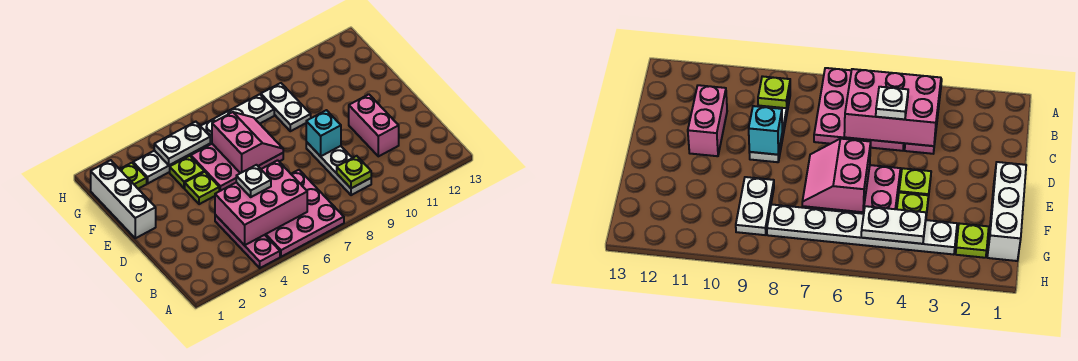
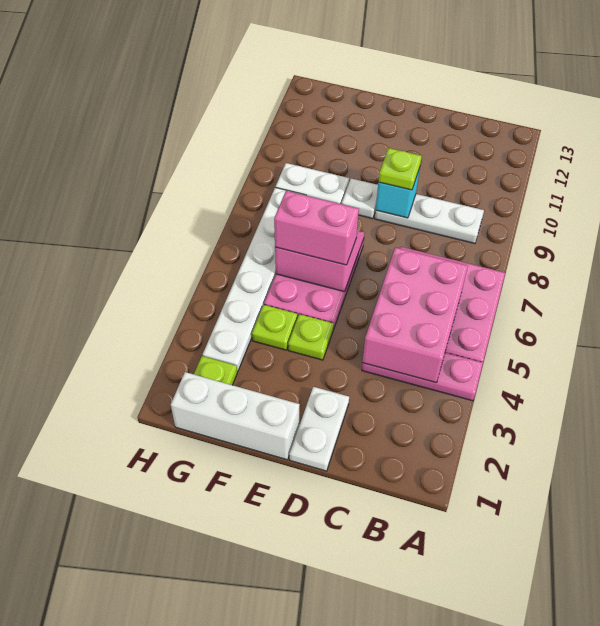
lime 1x1 plate [337,156,371,188] -> lime 1x1 plate moved to [378,148,422,190]
white 1x1 plate [236,165,271,197] -> white 1x1 plate moved to [342,179,378,219]
pink 1x2 brick [349,94,399,156] -> pink 1x2 brick moved to [274,191,359,265]
white 1x2 plate [154,122,210,165] -> white 1x2 plate moved to [289,387,349,471]

